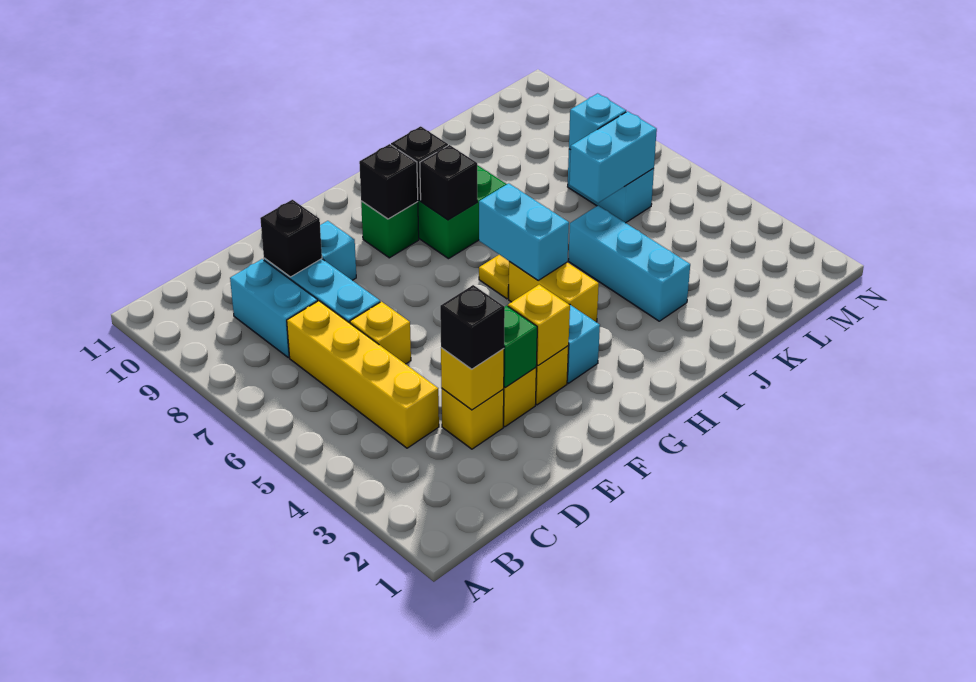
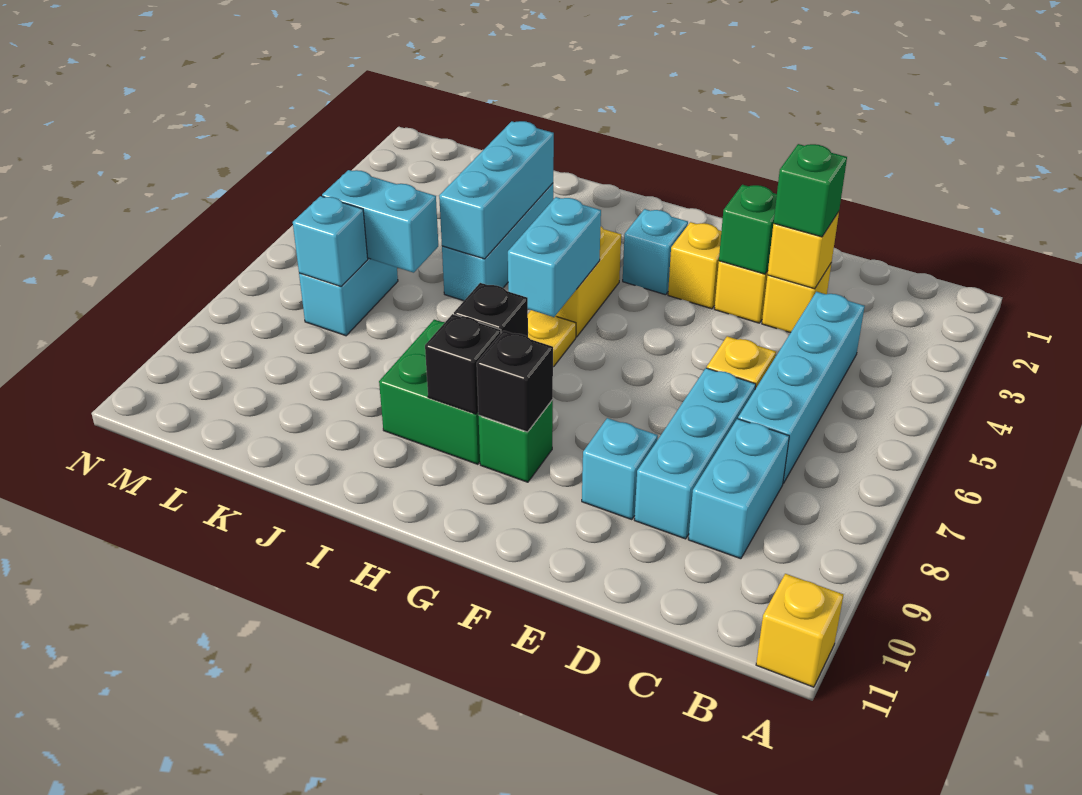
yellow 1x4 brick [287,301,439,448] -> cyan 1x4 brick [738,292,865,483]
black 1x1 brick [440,285,505,369] -> green 1x1 brick [774,144,847,237]
black 1x1 brick [260,200,322,277] -> none
yellow 1x1 brick [508,285,570,365] -> yellow 1x1 brick moved to [756,574,843,687]
none -> cyan 1x3 brick [439,121,554,259]

